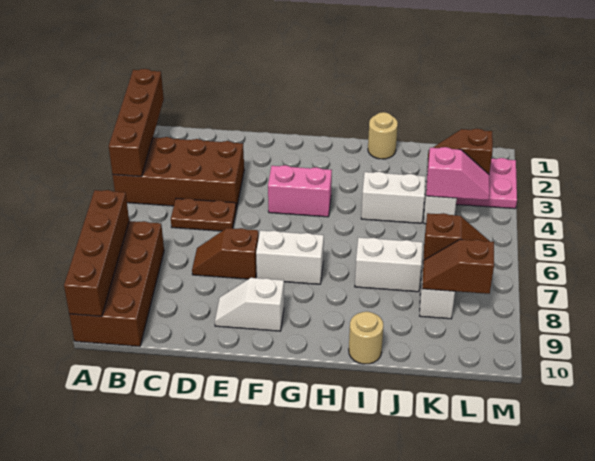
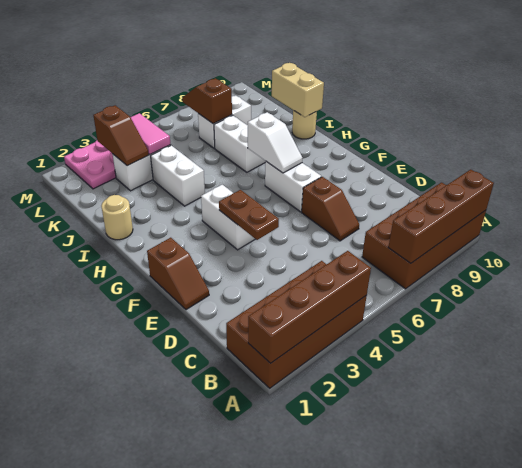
brown 2x4 brick [113,137,244,209] -> brown 2x4 brick turned to [226,261,367,388]
brown 1x2 plate [171,198,236,231] -> brown 1x2 plate moved to [219,190,279,240]
white 1x2 slope [215,278,284,331] -> white 1x2 slope moved to [248,112,302,173]
pink 1x2 brick [268,165,332,217] -> white 1x2 brick [201,185,255,250]
none -> tan 1x2 brick [272,63,324,117]
pink 1x2 slope [426,147,490,200] -> pink 1x2 tile [131,113,171,154]
brown 1x2 slope [422,239,494,294] -> brown 1x2 slope moved to [147,238,209,310]

